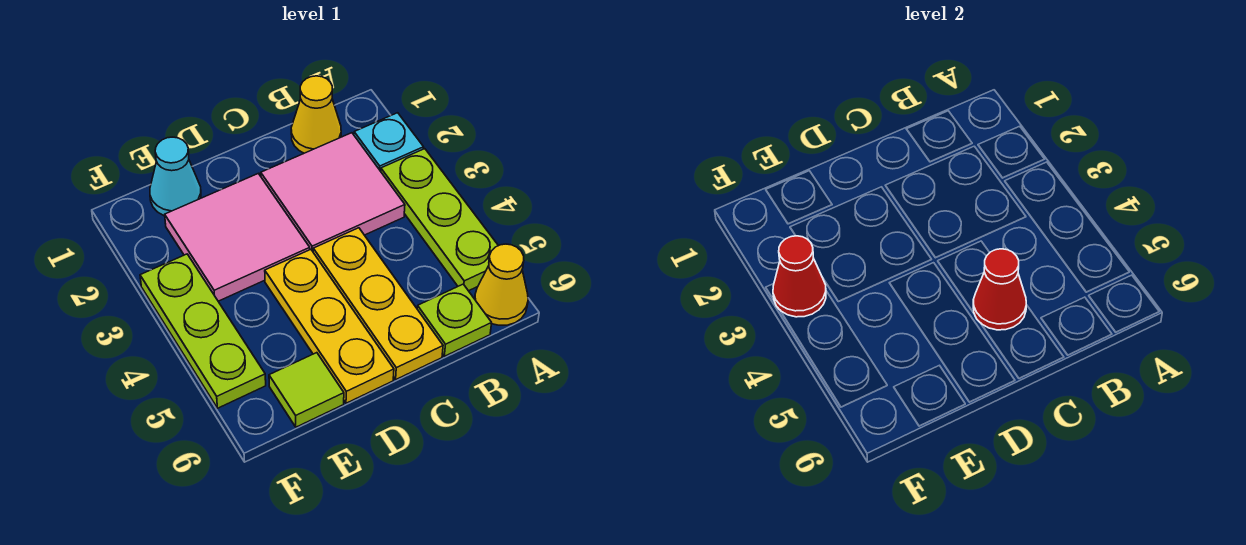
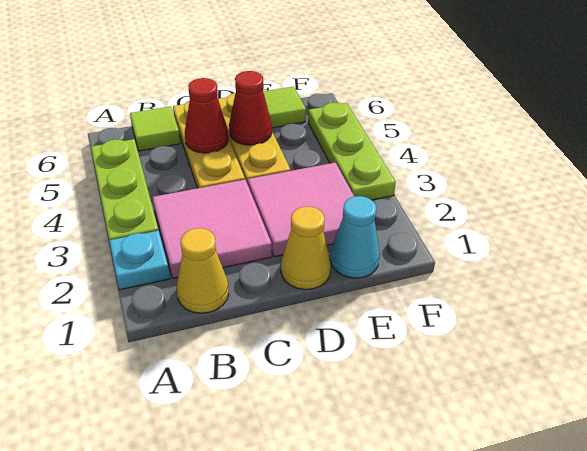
yellow 1x1 cone [475,244,528,325] -> yellow 1x1 cone moved to [281,207,331,289]
lime 1x1 plate [417,284,492,356] -> lime 1x1 tile [130,106,180,151]
red 1x1 cone [773,236,826,317] -> red 1x1 cone moved to [229,71,272,145]

